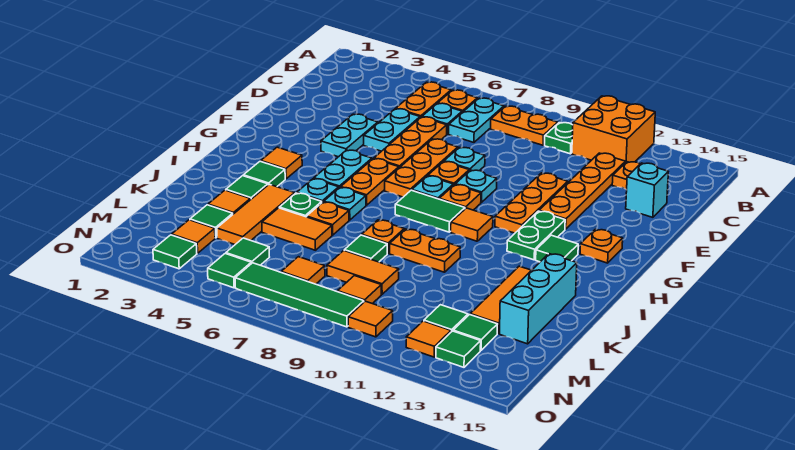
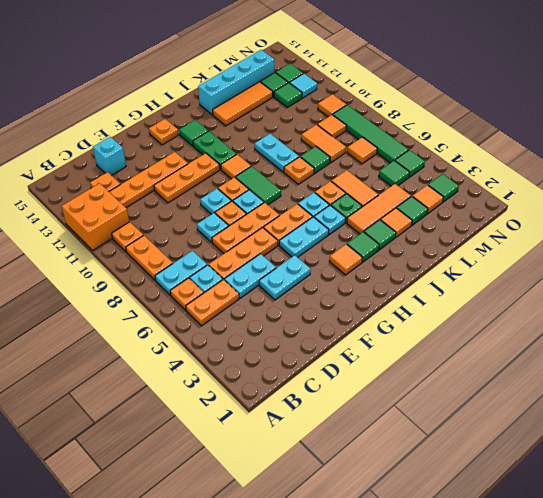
green 1x1 plate [545,123,573,154] -> orange 1x1 plate [112,222,143,252]
green 1x2 plate [507,211,565,260] -> green 1x2 plate turned to [193,131,236,169]
orange 1x2 plate [390,229,460,272] -> cyan 1x2 plate [255,134,299,172]
cyan 1x3 brick [500,254,577,344] -> cyan 1x4 brick [198,50,275,115]
orange 1x1 tile [406,321,451,357] -> cyan 1x1 tile [290,74,317,98]

